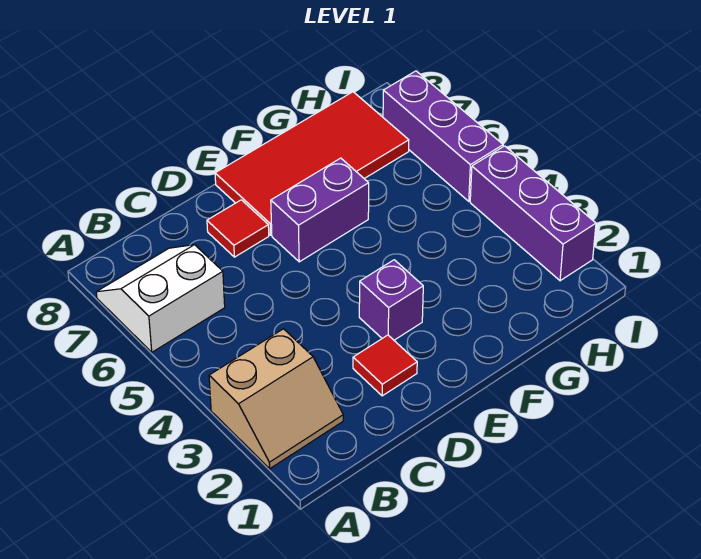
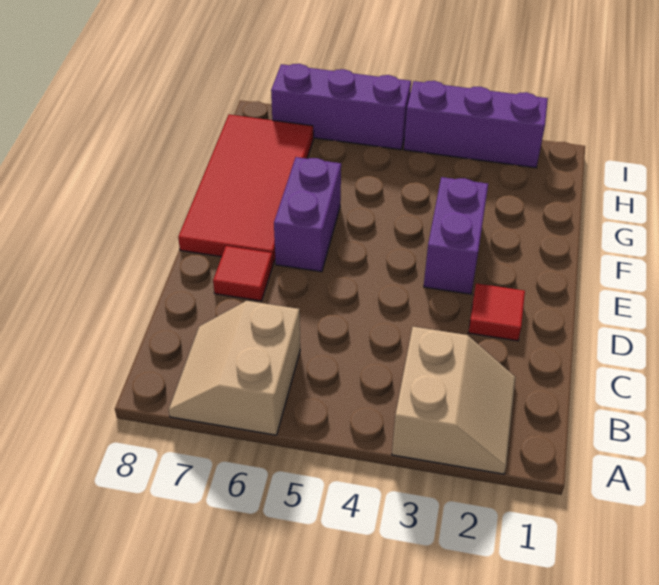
white 2x2 slope [96,245,225,352] -> tan 2x2 slope [169,301,300,435]
purple 1x1 brick [359,260,423,340] -> purple 1x2 brick [424,177,488,294]

